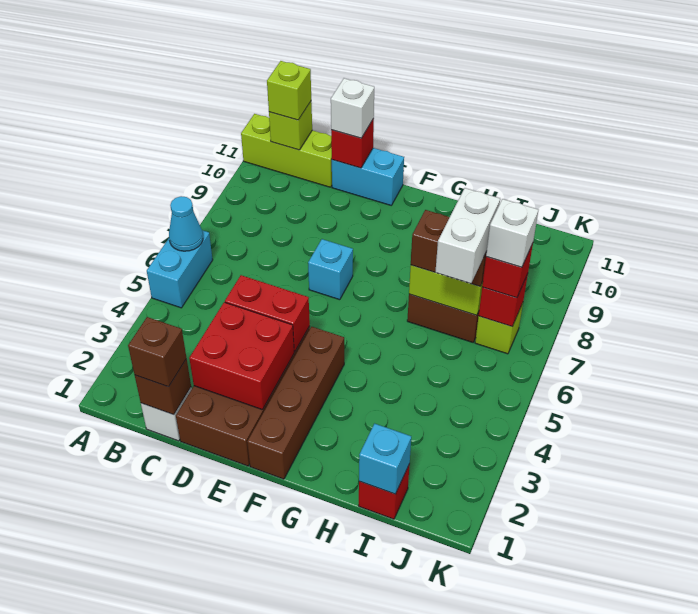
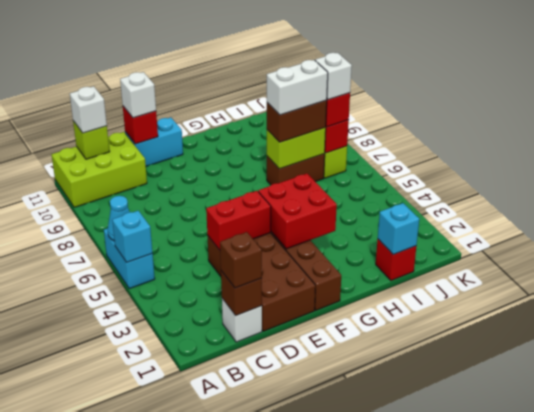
lime 1x3 brick [241,114,332,187] -> lime 2x3 brick [51,132,147,207]
lime 1x1 brick [267,61,311,120] -> white 1x1 brick [70,86,107,133]
red 2x2 brick [189,302,294,410] -> red 2x2 brick moved to [258,174,337,249]
cyan 1x1 brick [308,239,353,300] -> cyan 1x1 brick moved to [112,211,152,262]
white 1x2 brick [435,188,500,283] -> white 1x2 brick turned to [267,60,328,115]

